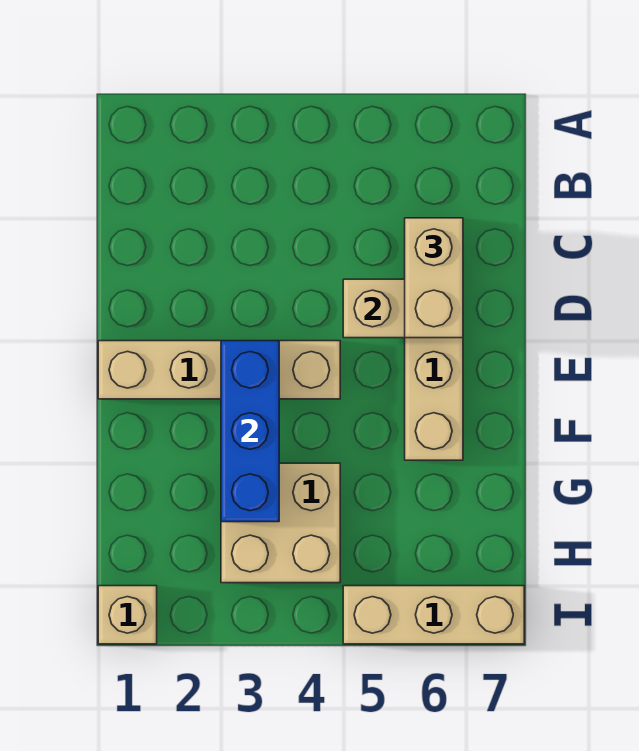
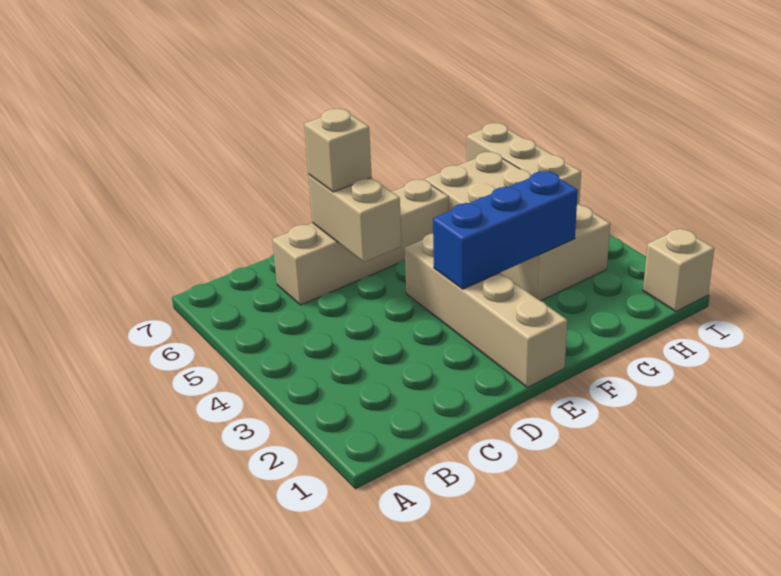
tan 1x2 brick [405,218,463,338] -> tan 1x1 brick [304,109,372,192]
tan 2x2 brick [221,463,340,583] -> tan 2x4 brick [424,152,610,301]

